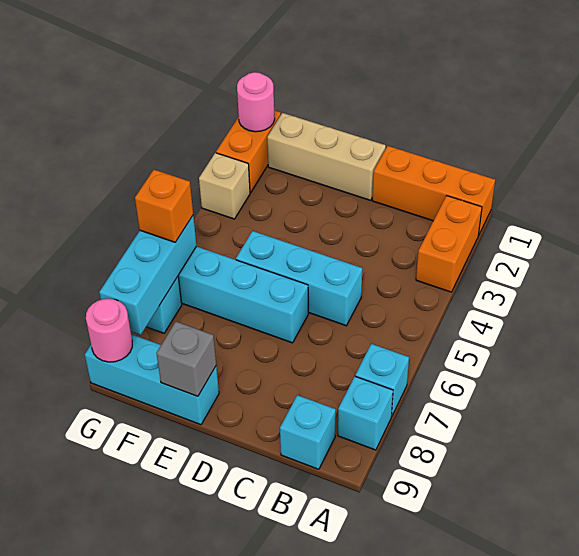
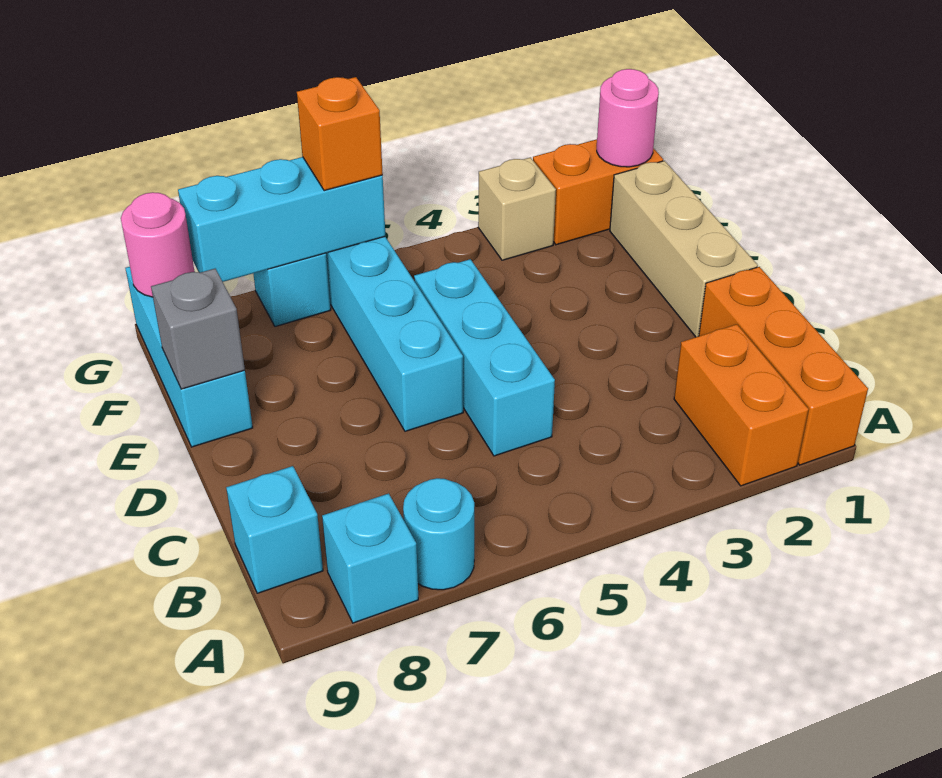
orange 1x2 brick [416,196,482,292] -> orange 1x2 brick turned to [674,324,809,486]
cyan 1x1 brick [355,344,409,416] -> cyan 1x1 round brick [403,478,474,590]

